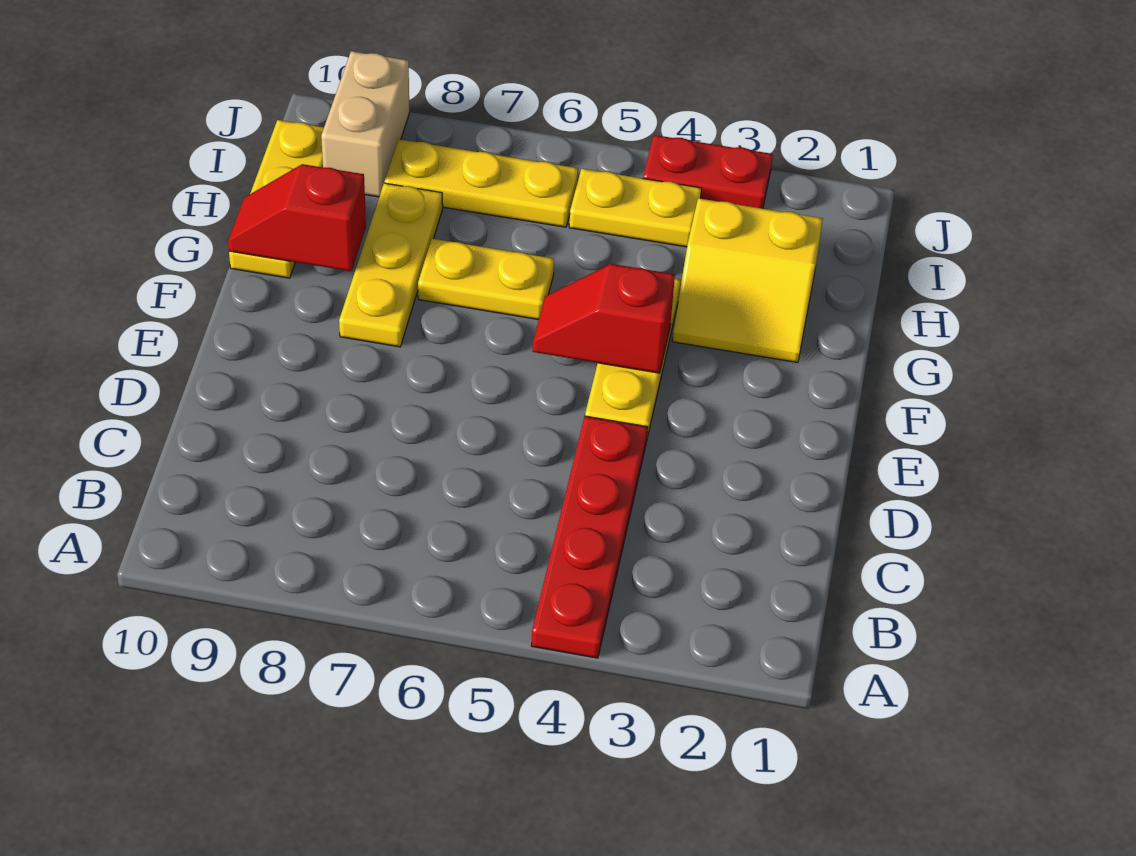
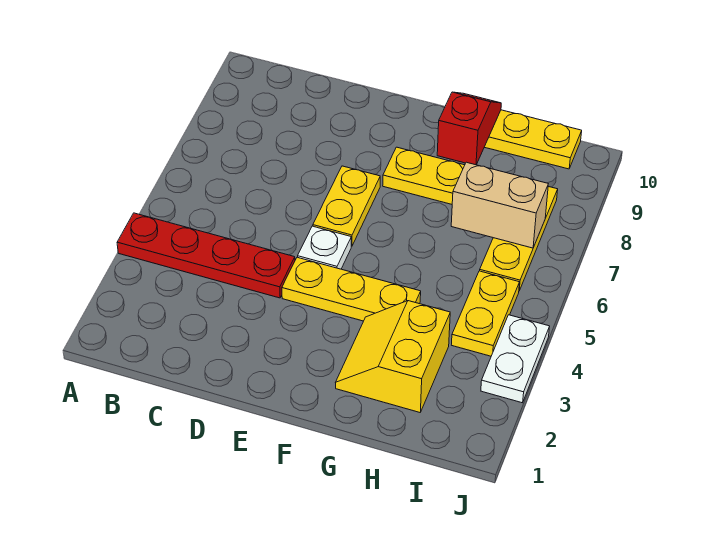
none -> white 1x1 plate [298,226,351,269]
red 1x2 slope [532,264,675,373] -> none
yellow 1x2 plate [418,239,554,320] -> yellow 1x2 plate moved to [313,166,380,246]
tan 1x2 brick [321,51,409,197] -> tan 1x2 brick moved to [451,162,548,248]
red 1x2 plate [643,135,773,209] -> white 1x2 plate [481,315,550,403]

